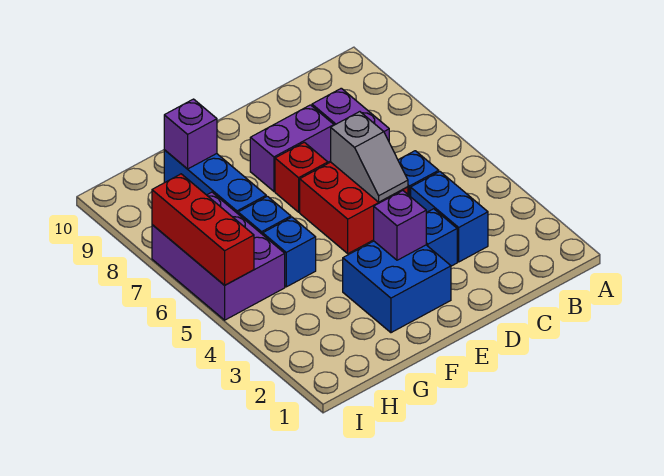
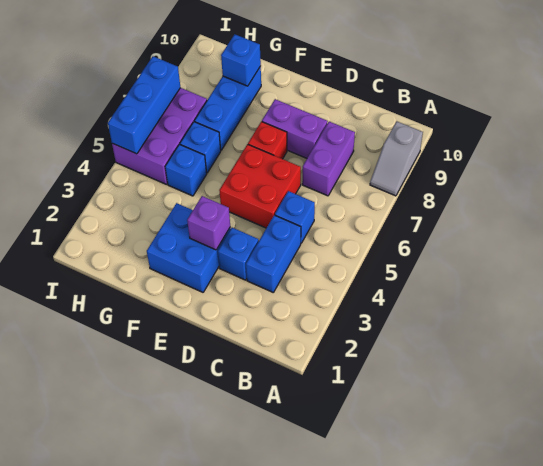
grey 1x2 slope [331,112,408,202] -> grey 1x2 slope moved to [370,122,423,196]
purple 1x1 brick [164,99,217,169] -> blue 1x1 brick [221,34,261,86]
red 1x3 brick [152,174,254,285] -> blue 1x3 brick [108,56,180,154]

